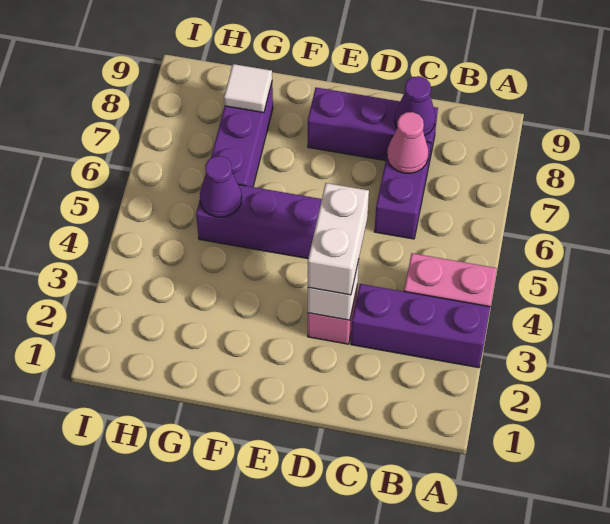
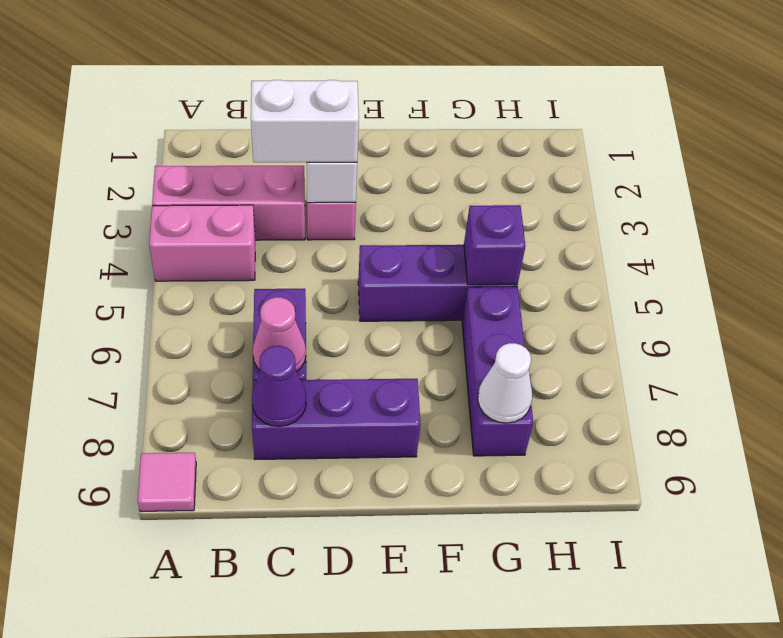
purple 1x3 brick [351,284,490,368] -> pink 1x3 brick [152,166,305,240]
none -> pink 1x1 tile [138,453,196,511]
white 1x2 brick [308,183,369,295] -> white 1x2 brick turned to [251,80,359,162]
purple 1x1 cone [200,156,242,217] -> purple 1x1 brick [464,205,525,285]
white 1x1 tile [224,64,272,113] -> white 1x1 cone [478,343,532,423]

